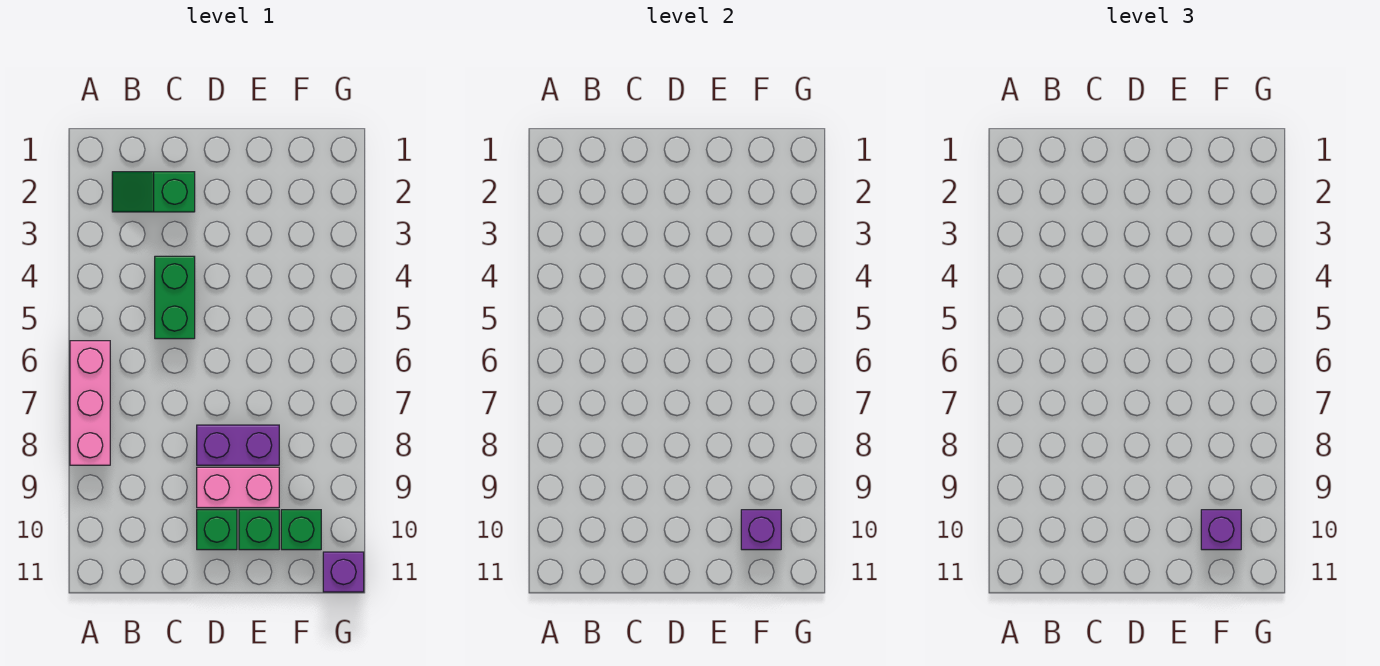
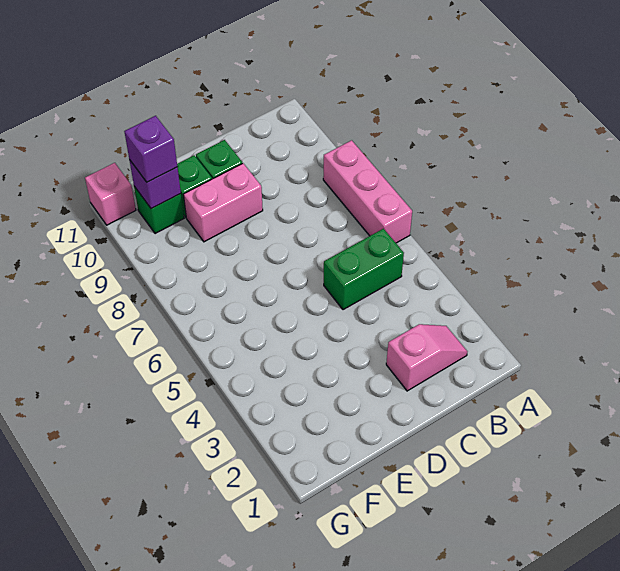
green 1x2 slope [112,172,195,212] -> pink 1x2 slope [386,324,468,391]
green 1x2 brick [155,256,195,339] -> green 1x2 brick turned to [324,229,404,310]
purple 1x2 brick [197,425,279,465] -> none
purple 1x1 brick [323,552,364,592] -> pink 1x1 brick [85,163,136,225]

